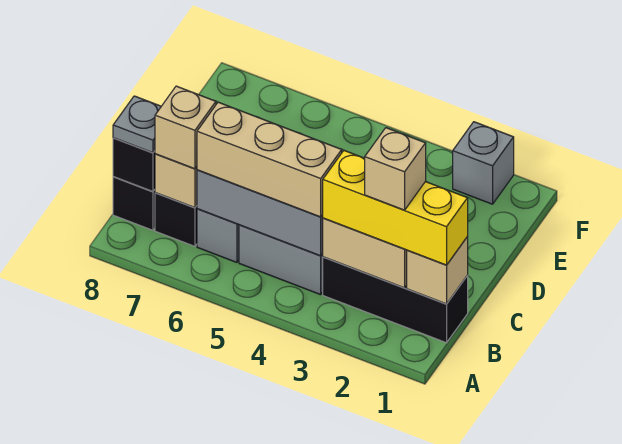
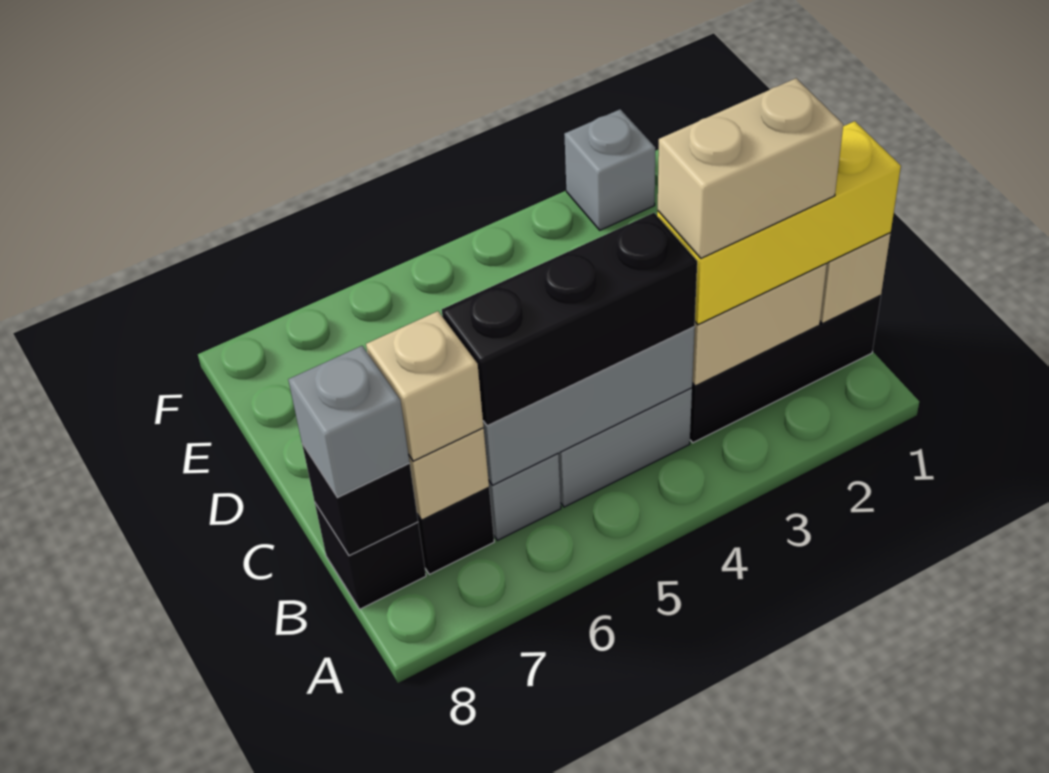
tan 1x1 brick [365,128,426,210] -> tan 1x2 brick [658,78,843,258]
tan 1x3 brick [197,102,342,217] -> black 1x3 brick [442,213,697,426]
grey 1x1 plate [113,96,161,153] -> grey 1x1 brick [288,346,410,498]

